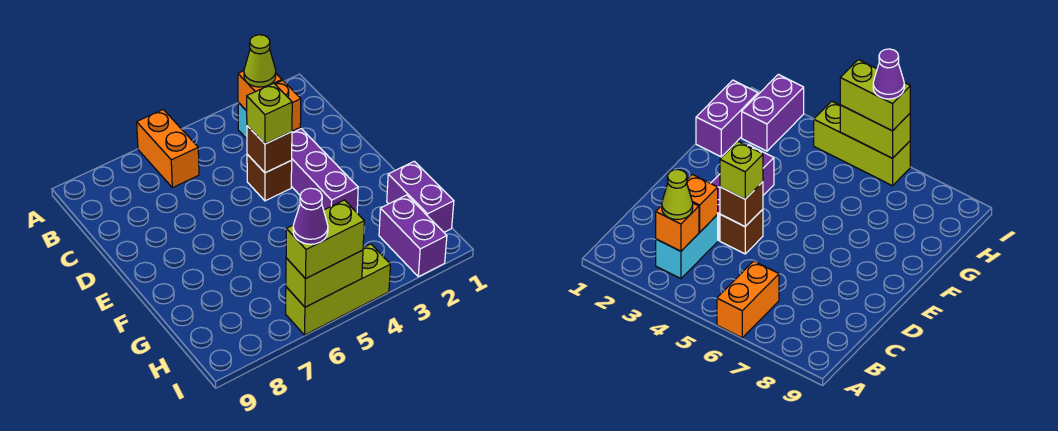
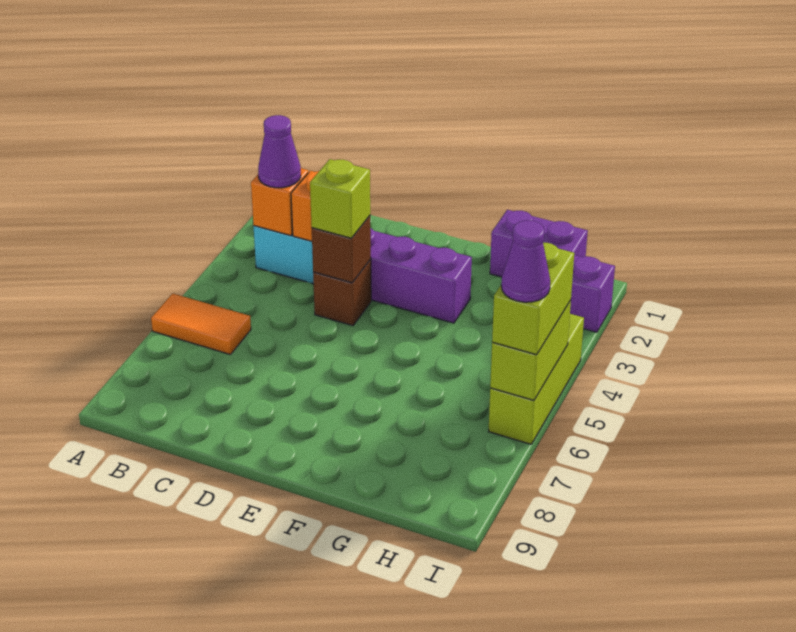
orange 1x2 brick [137,110,199,188] -> orange 1x2 tile [151,294,251,355]
lime 1x1 cone [244,35,276,87] -> purple 1x1 cone [258,115,301,188]

